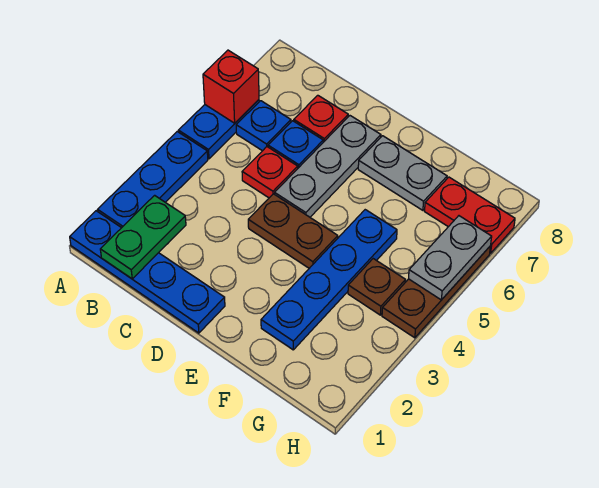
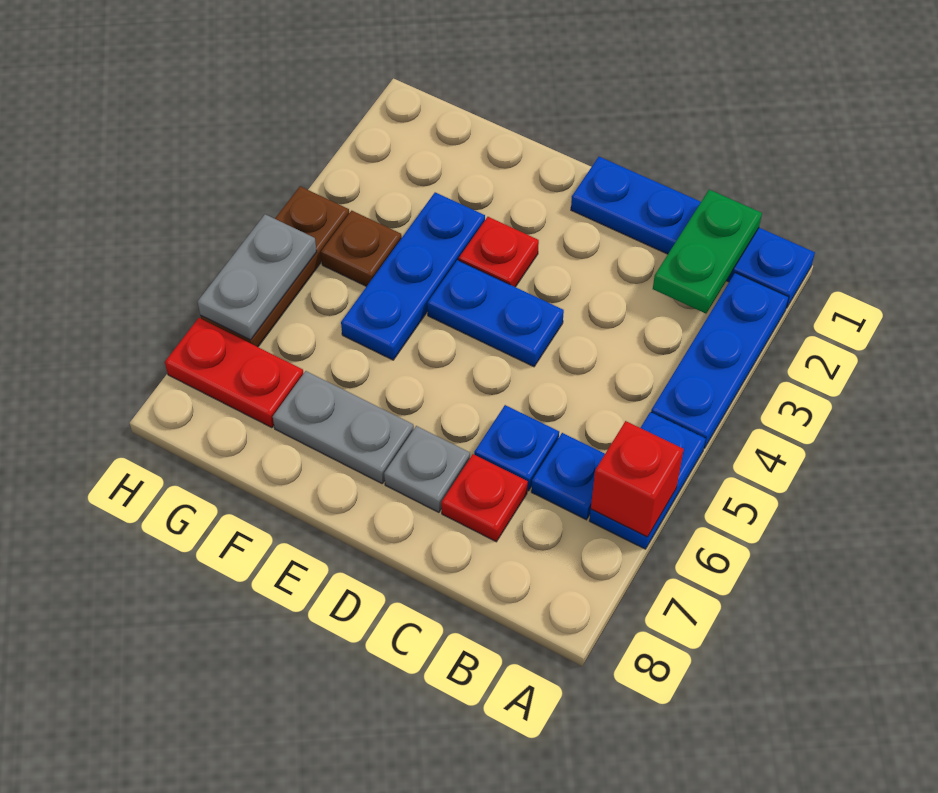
red 1x1 plate [242,147,298,198] -> red 1x1 plate moved to [459,217,539,287]
brown 1x2 plate [248,194,338,268] -> blue 1x2 plate [427,260,564,367]
grey 1x3 plate [275,116,381,217] -> grey 1x1 plate [384,426,470,512]
blue 1x4 plate [261,210,397,350] -> blue 1x3 plate [341,192,485,360]

